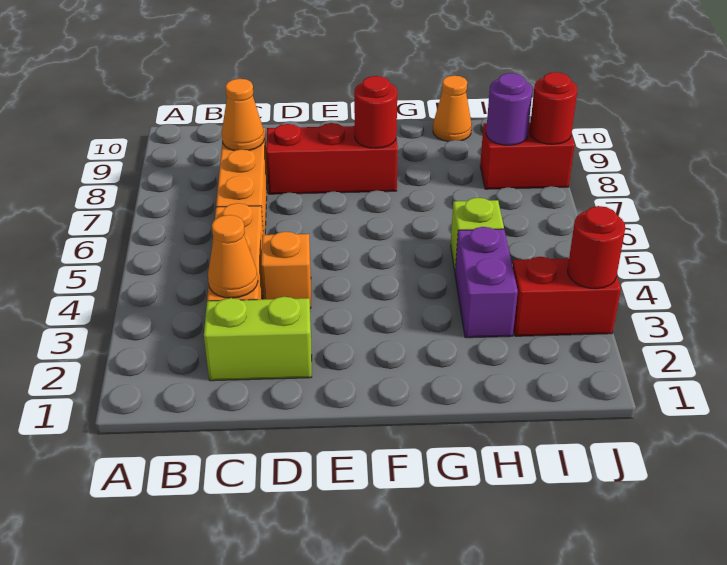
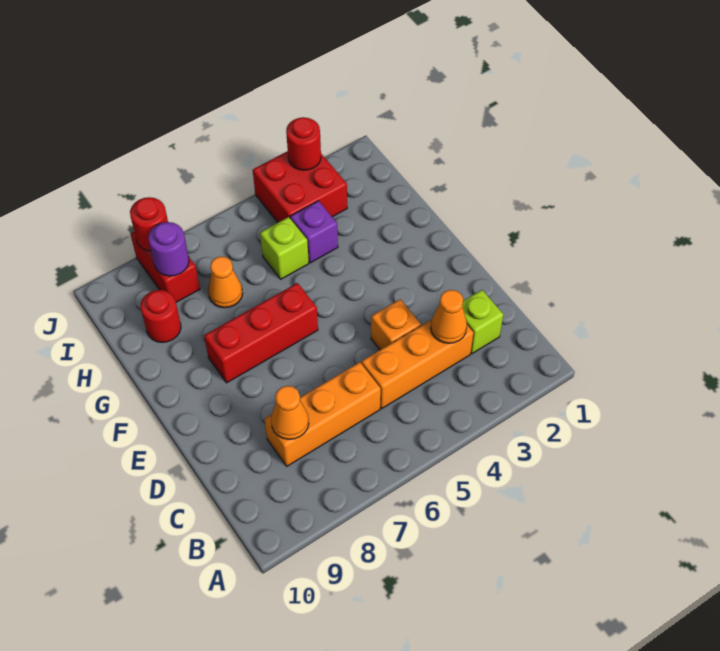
lime 1x2 brick [204,297,312,381] -> lime 1x1 brick [462,290,503,354]
red 1x3 brick [266,123,398,194] -> red 1x3 brick turned to [204,283,318,383]
red 1x1 round brick [354,76,397,148] -> red 1x1 round brick moved to [140,290,181,342]
purple 1x2 brick [455,227,518,338] -> purple 1x1 brick [290,201,338,263]
orange 1x1 cone [433,76,472,142] -> orange 1x1 cone moved to [208,256,243,308]
red 1x2 brick [513,257,621,336] -> red 2x2 brick [253,151,347,222]

